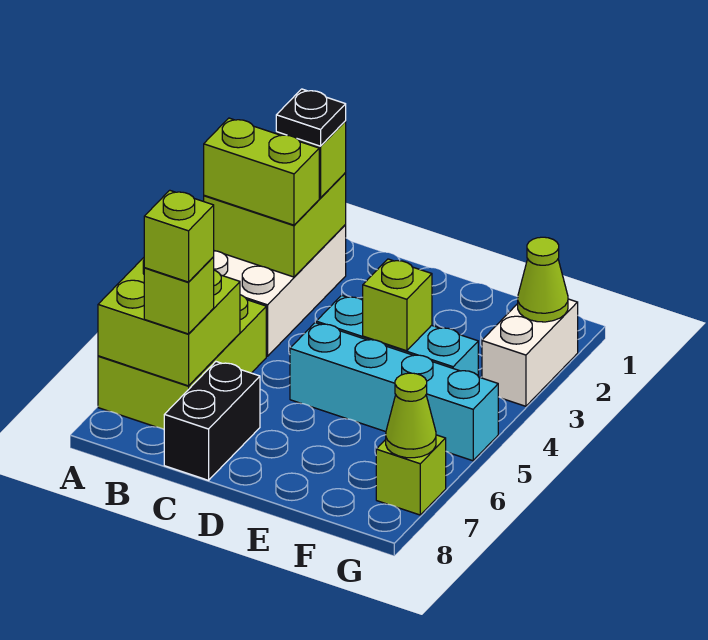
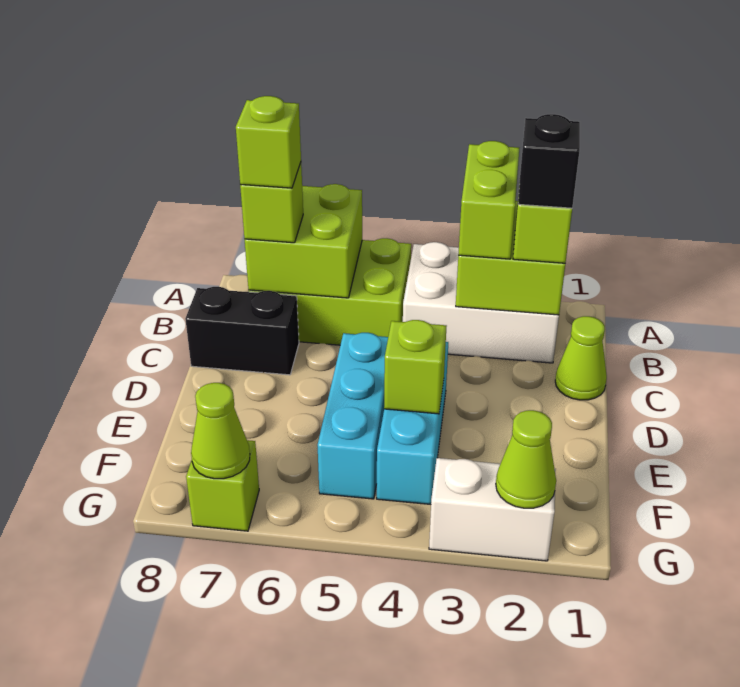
black 1x1 plate [276,89,346,146] -> black 1x1 brick [518,114,580,208]
none -> lime 1x1 cone [555,316,607,400]
cyan 1x4 brick [290,323,498,461] -> cyan 1x3 brick [318,333,388,499]

